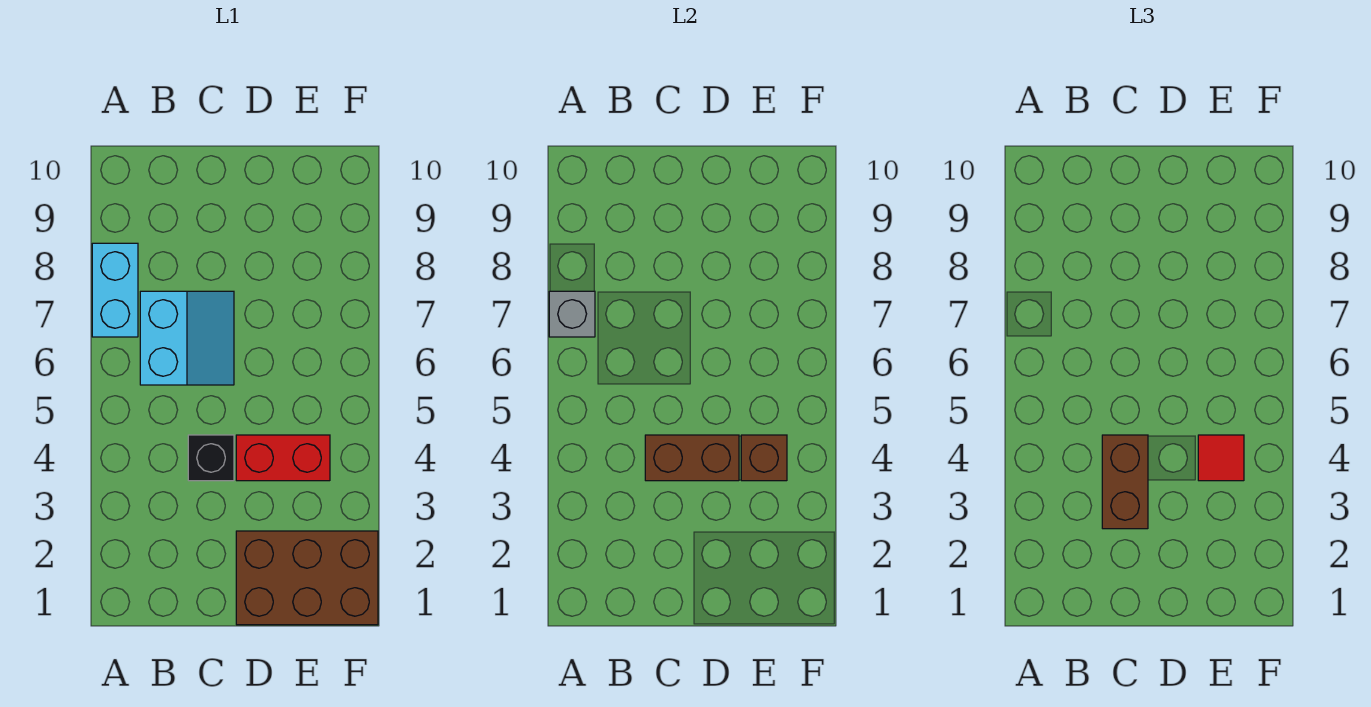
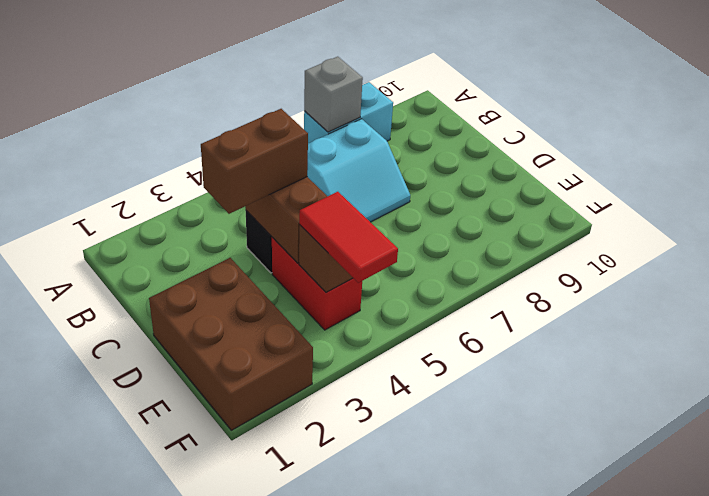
red 1x1 tile [1198,435,1244,481] -> red 1x2 tile [299,192,398,283]

